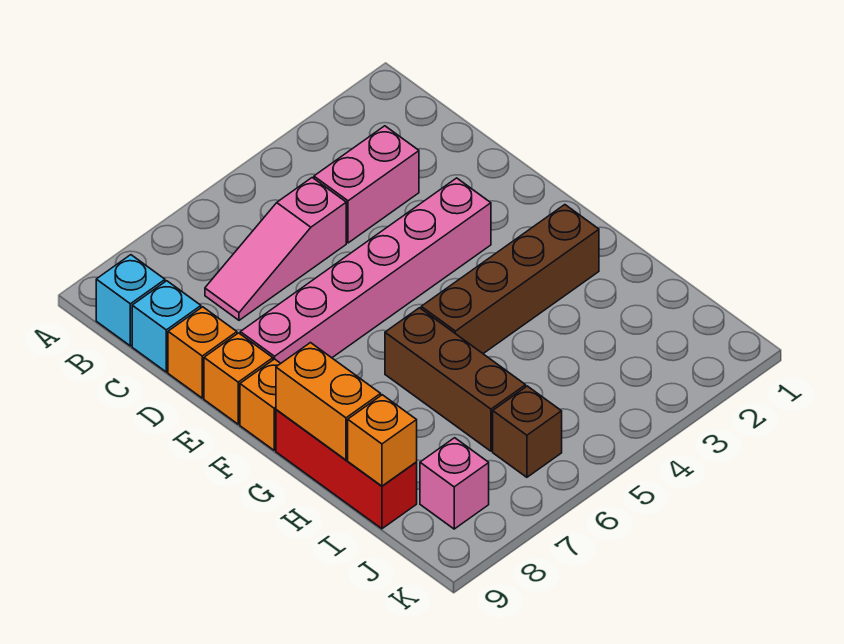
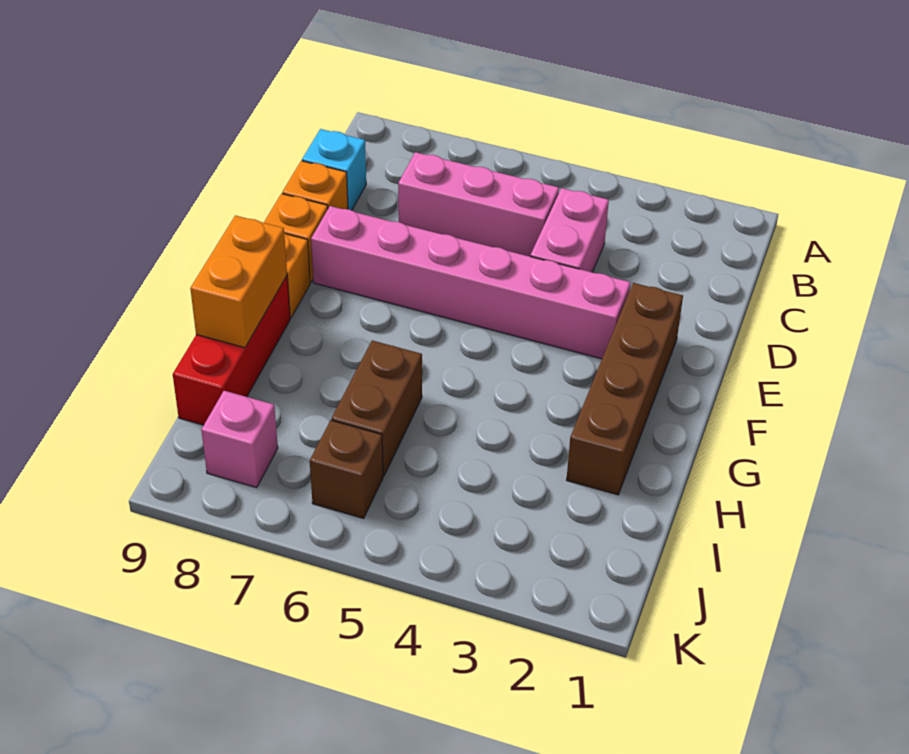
cyan 1x1 brick [96,255,165,346] -> none
pink 1x2 brick [314,126,419,243] -> pink 1x2 brick turned to [530,188,609,272]
pink 1x3 slope [205,178,346,320] -> pink 1x3 brick [398,152,559,256]
brown 1x4 brick [421,205,599,354] -> brown 1x4 brick turned to [567,283,683,495]
brown 1x3 brick [385,308,526,451] -> brown 1x2 brick [332,341,422,476]
orange 1x1 brick [348,395,417,486] -> none

